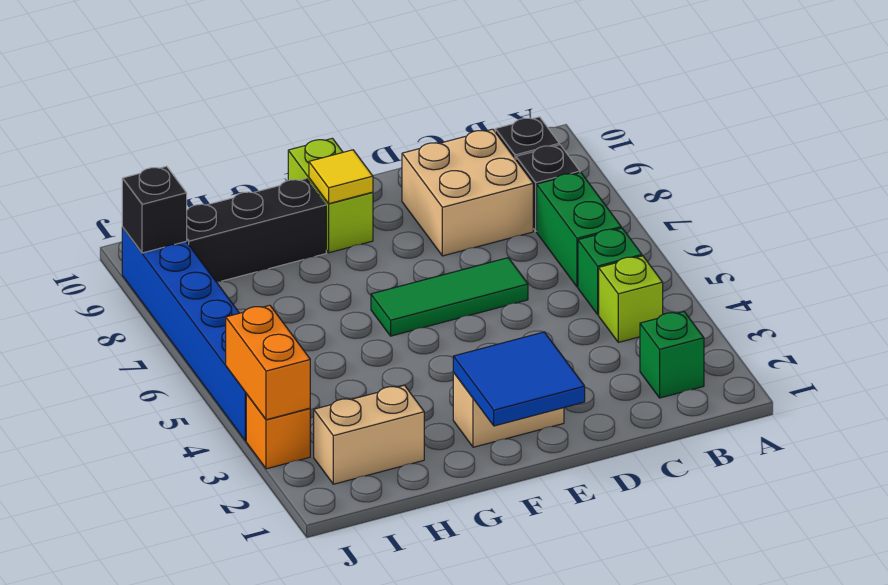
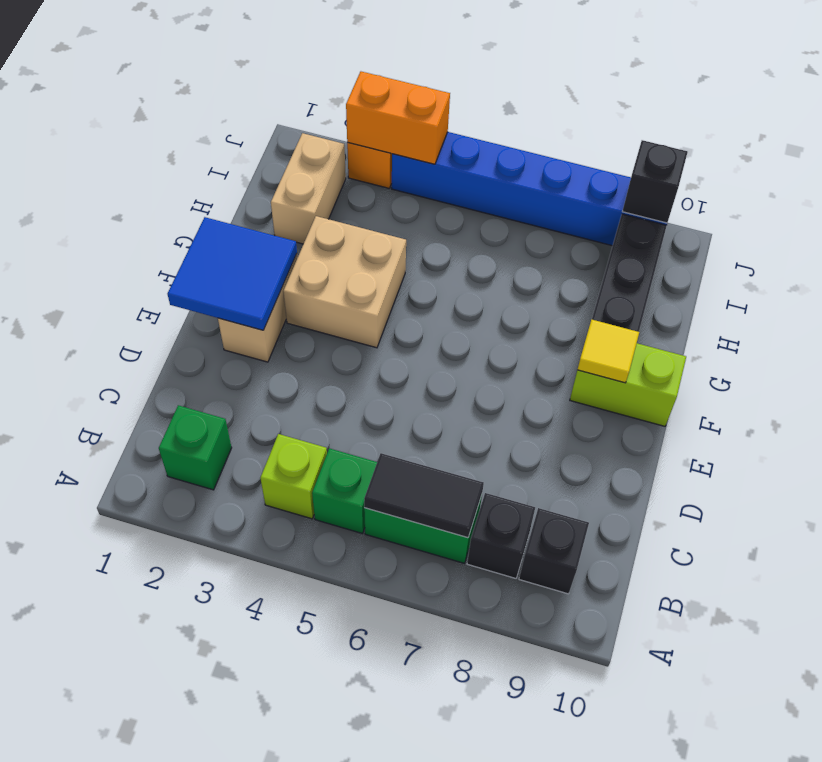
none -> black 1x2 tile [364,453,484,538]
tan 2x2 brick [402,129,533,256] -> tan 2x2 brick moved to [283,216,406,348]
green 1x3 tile [371,258,528,336] -> none

